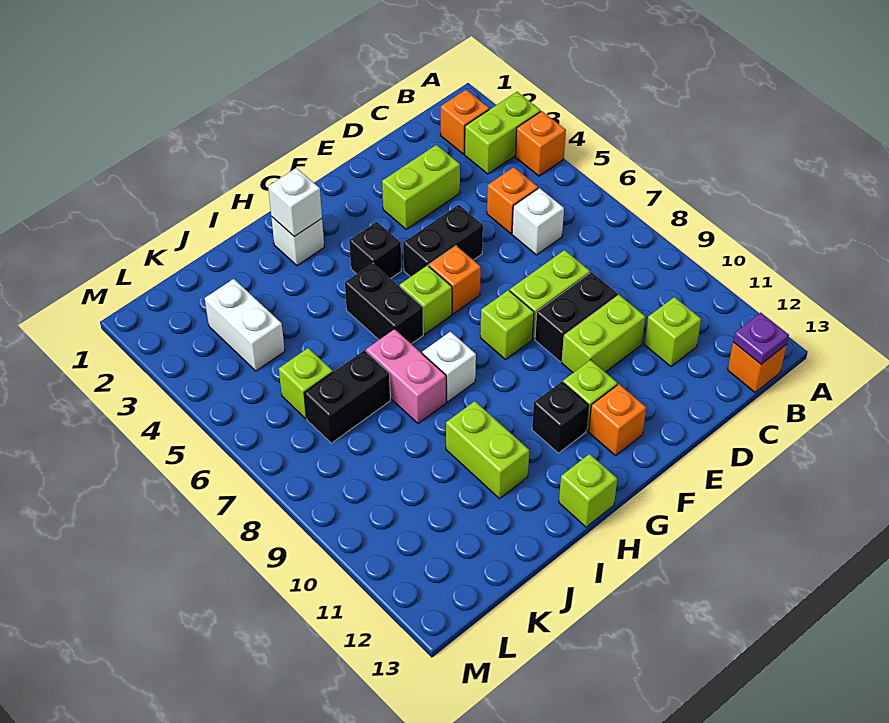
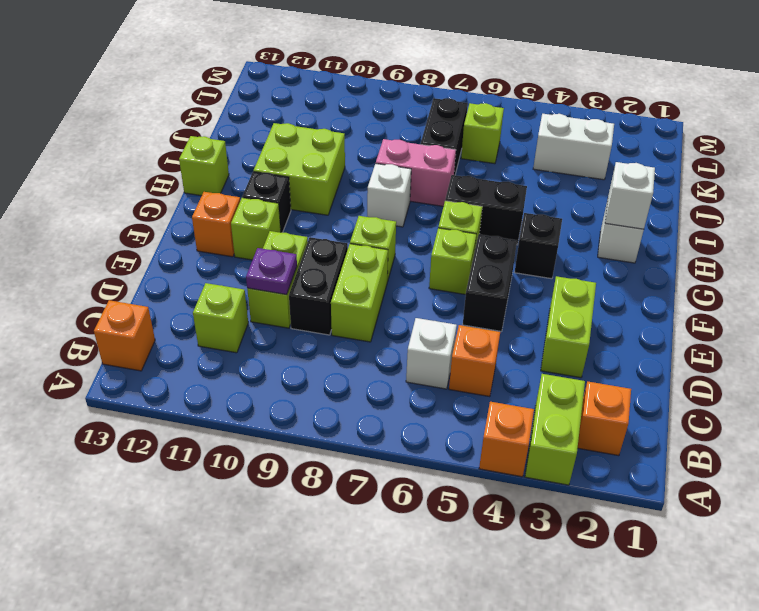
purple 1x1 plate [733,313,789,364] -> purple 1x1 plate moved to [246,248,297,295]
orange 1x1 brick [429,246,481,314] -> lime 1x1 brick [429,228,476,295]
lime 1x2 brick [446,401,529,499] -> lime 2x2 brick [253,123,345,215]

